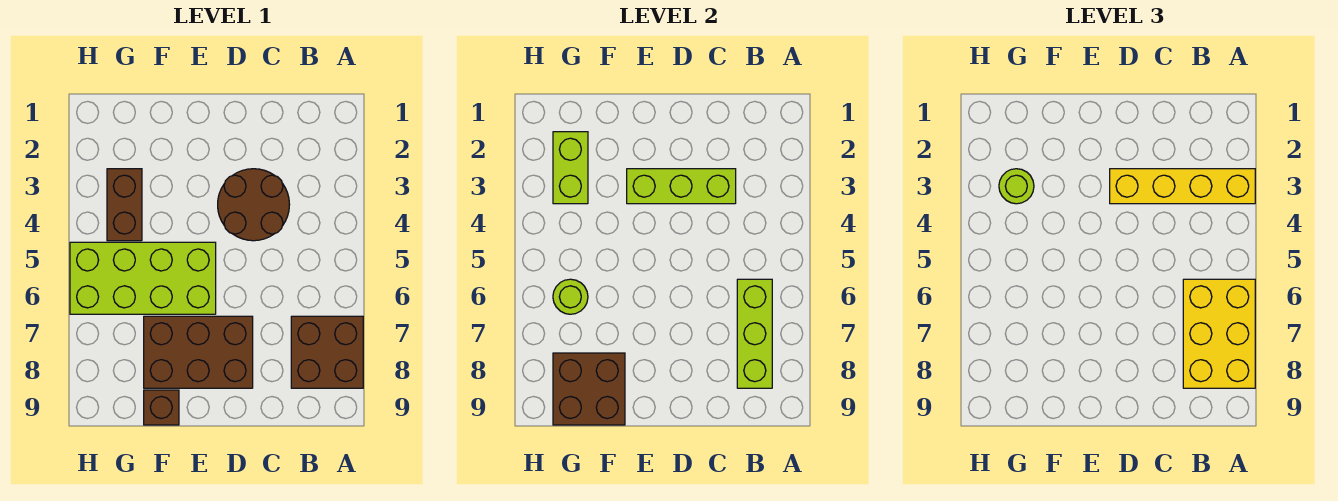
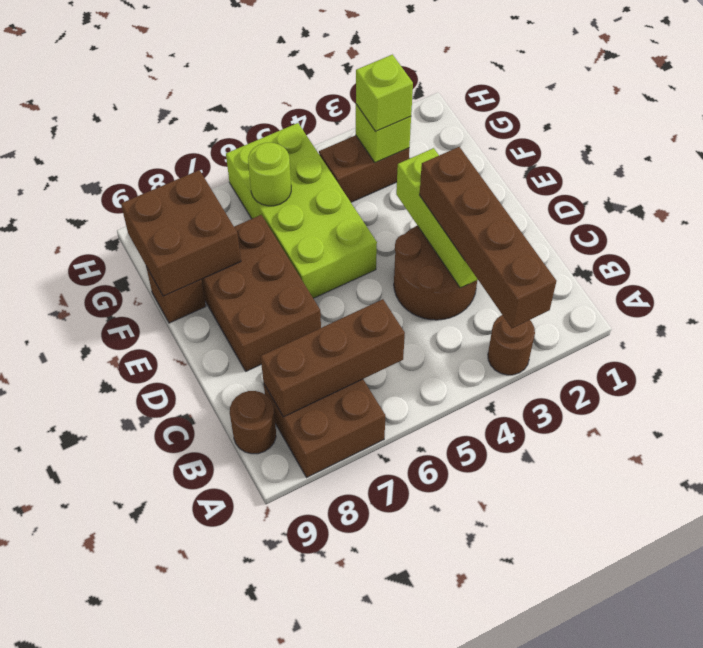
none -> brown 1x1 round brick [488,315,535,375]
yellow 1x4 brick [1110,169,1255,204] -> brown 1x4 brick [420,147,556,328]
yellow 2x3 brick [1183,279,1255,388] -> none
lime 1x3 brick [737,279,772,388] -> brown 1x3 brick [261,299,405,417]
none -> brown 1x1 round brick [230,391,276,454]
lime 1x2 brick [553,132,588,204] -> lime 1x1 brick [356,104,411,163]
lime 1x1 round brick [999,169,1034,204] -> lime 1x1 brick [356,55,413,132]

